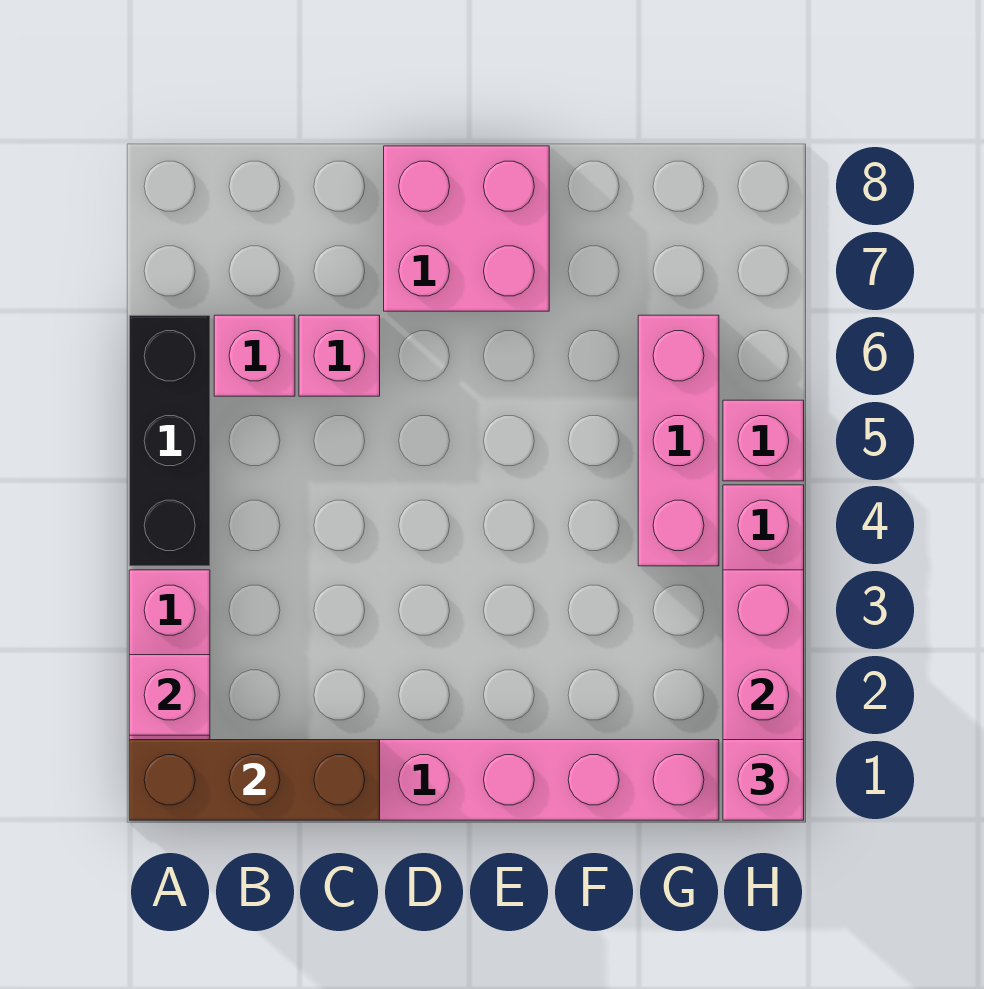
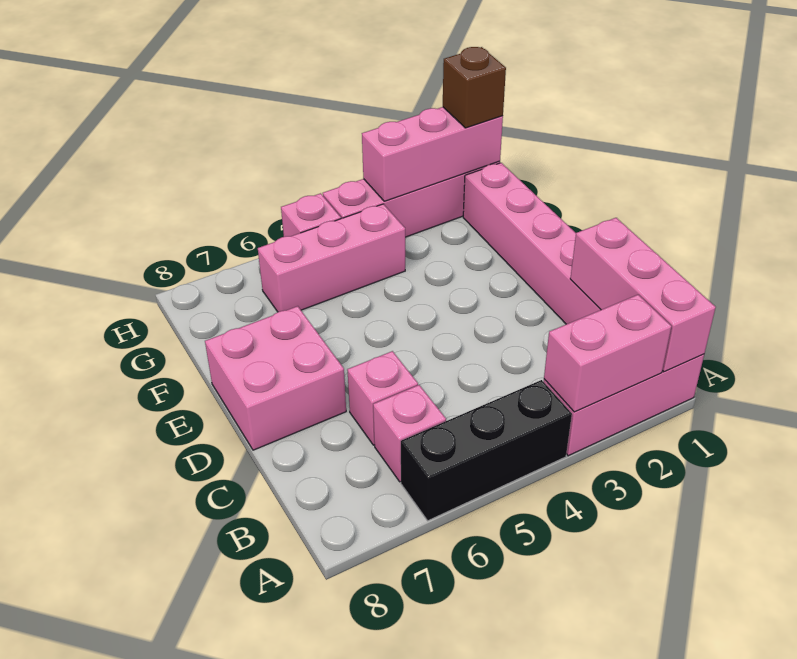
brown 1x3 brick [129,740,380,820] -> pink 1x3 brick [570,218,716,372]
pink 1x1 brick [129,655,210,735] -> pink 1x2 brick [544,295,671,412]
pink 1x1 brick [723,740,804,820] -> brown 1x1 brick [443,47,506,128]

